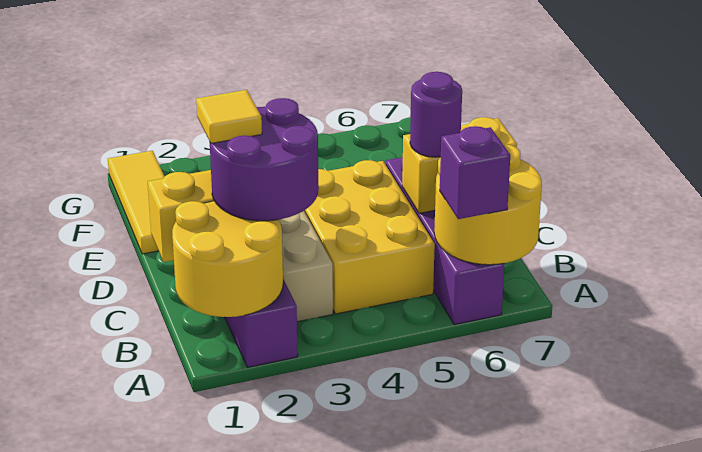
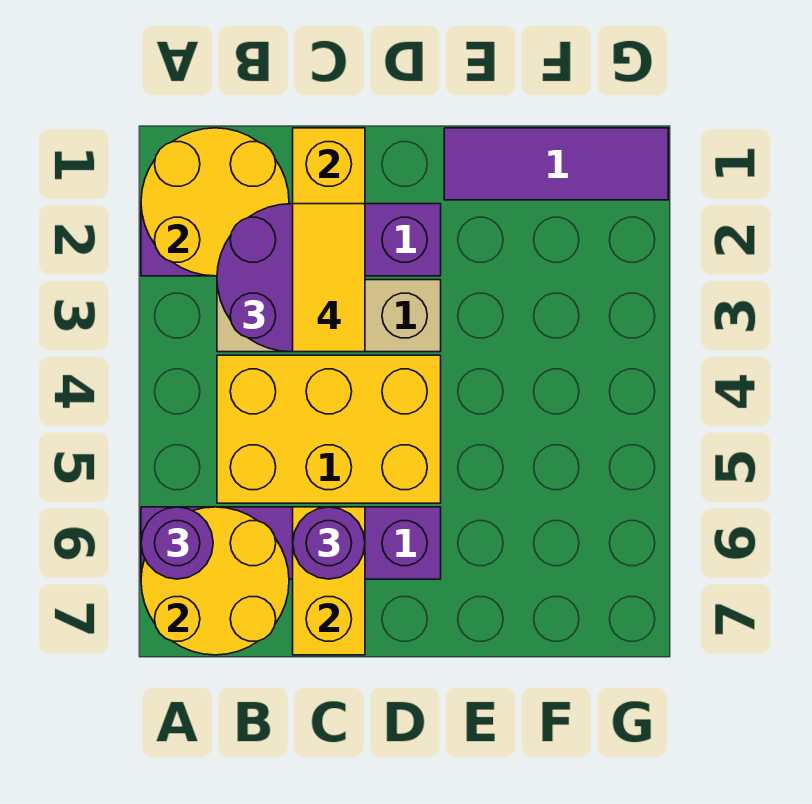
purple 1x1 brick [440,126,510,219] -> purple 1x1 round brick [141,507,213,579]
yellow 1x1 tile [196,90,262,143] -> yellow 1x2 tile [293,204,365,352]
yellow 1x3 tile [108,151,165,254] -> purple 1x3 tile [444,128,668,200]

